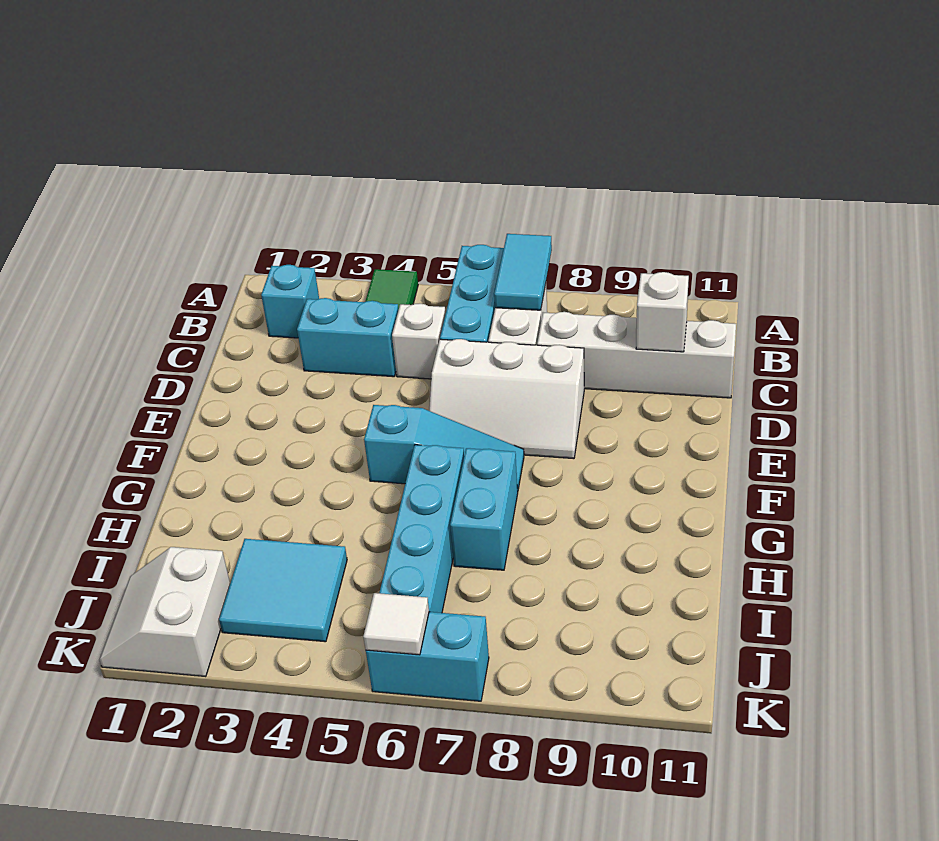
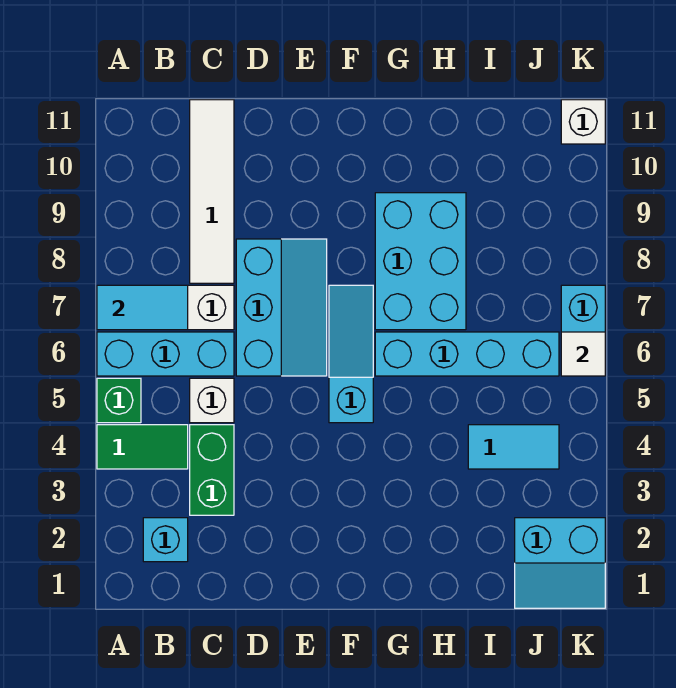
none -> green 1x1 brick [97,378,141,423]
cyan 1x2 brick [297,298,398,377] -> green 1x2 brick [190,425,234,515]
white 1x4 brick [537,312,736,398] -> white 1x4 tile [190,100,234,283]
white 1x1 brick [636,272,689,352] -> white 1x1 brick moved to [561,100,605,144]
white 2x3 slope [429,339,584,459] -> cyan 2x3 slope [236,239,327,376]
cyan 1x2 brick [450,448,518,570] -> cyan 2x3 brick [375,193,466,330]
cyan 2x2 tile [219,539,347,642] -> cyan 1x2 tile [468,425,559,469]
white 2x2 slope [100,547,230,677] -> cyan 2x2 slope [515,518,605,608]

